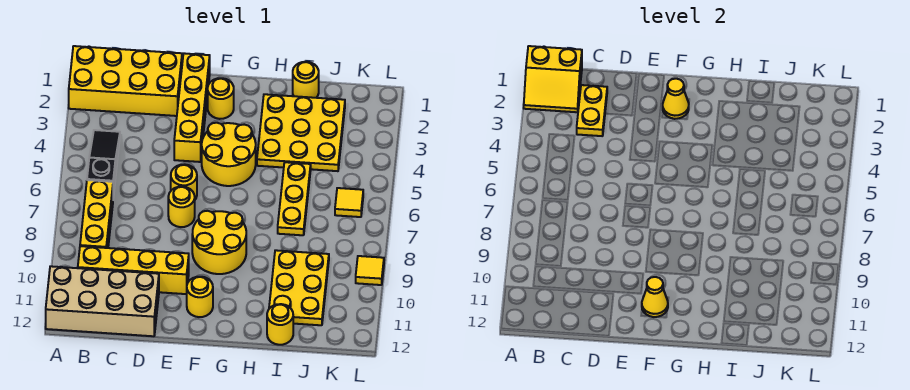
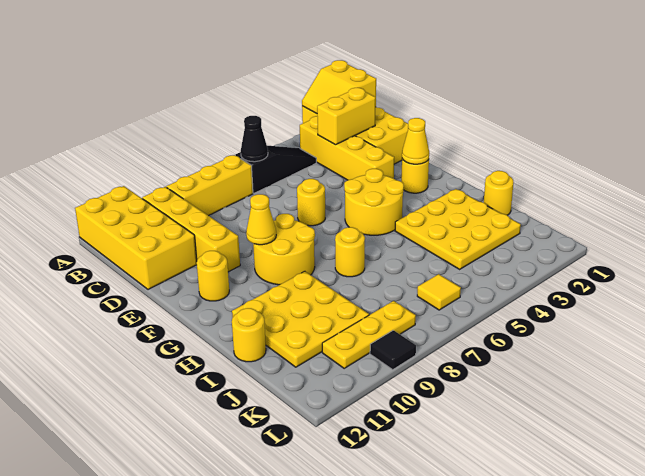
tan 2x4 brick [46,266,159,336] -> yellow 2x4 brick [75,186,197,290]
none -> black 1x1 cone [241,116,268,162]
yellow 1x2 plate [577,85,607,136] -> yellow 1x2 brick [317,88,376,145]
yellow 1x4 brick [174,53,210,162] -> yellow 1x4 brick turned to [300,116,394,180]
yellow 1x1 round brick [168,187,195,227] -> yellow 1x1 round brick moved to [335,227,365,277]
yellow 1x1 cone [642,277,668,317] -> yellow 1x1 cone moved to [246,194,276,245]
yellow 1x3 plate [278,162,311,235] -> yellow 1x3 plate moved to [322,301,416,368]
yellow 2x3 plate [269,250,329,325] -> yellow 3x3 plate [232,271,369,367]
yellow 1x1 tile [356,256,384,285] -> black 1x1 tile [370,330,416,370]

